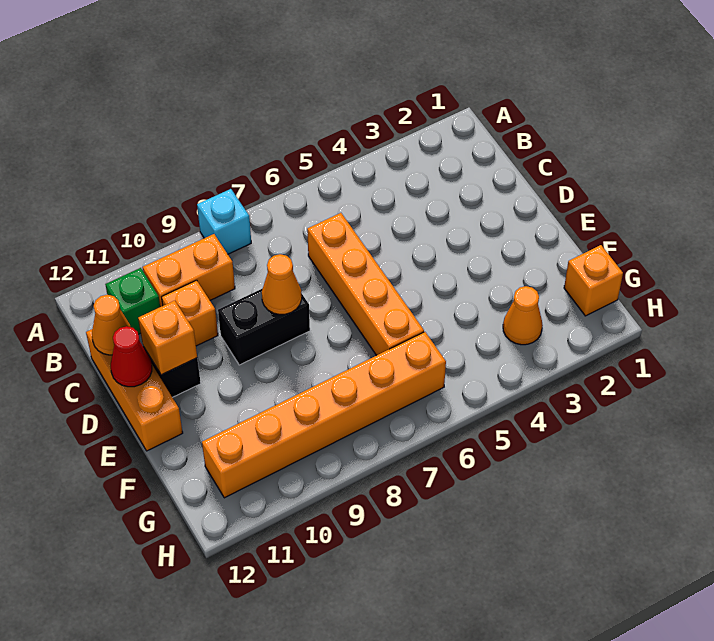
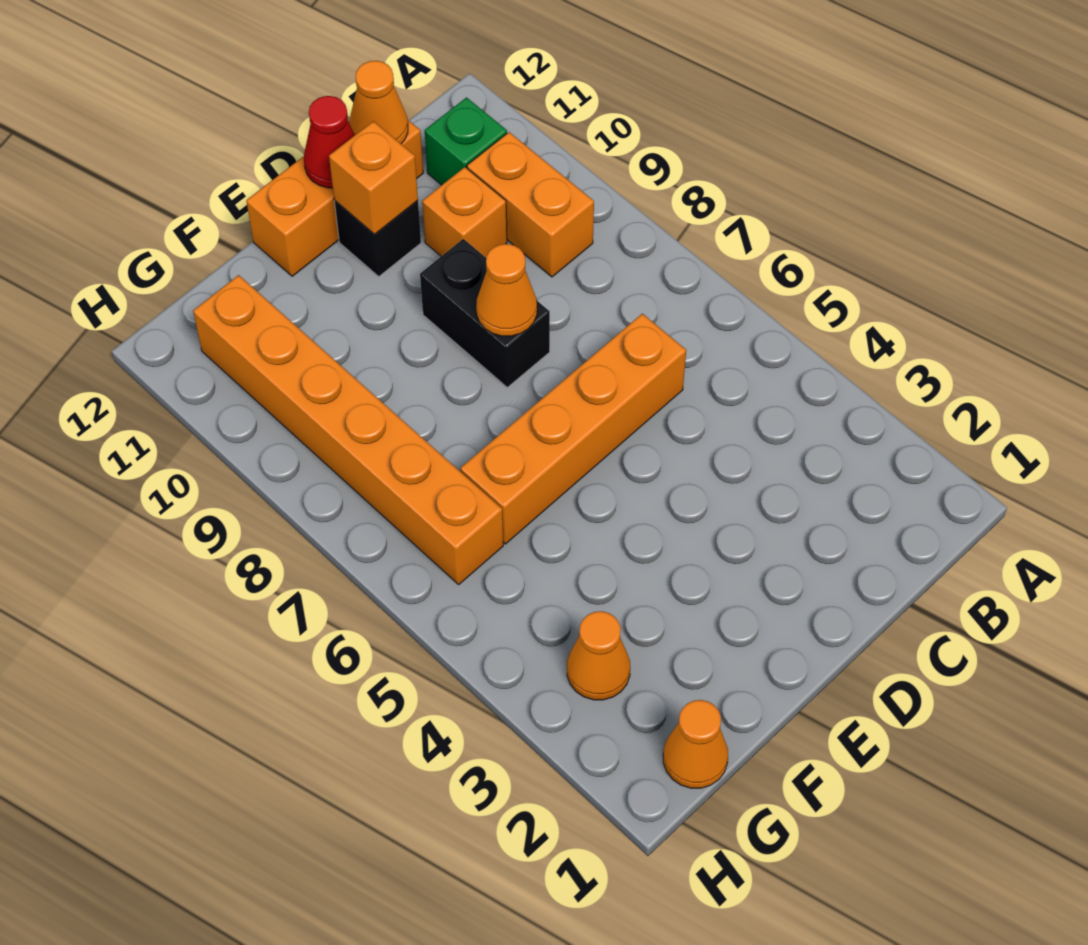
cyan 1x1 brick [197,189,251,254] -> none
orange 1x1 brick [564,245,623,316] -> orange 1x1 cone [663,700,728,788]

